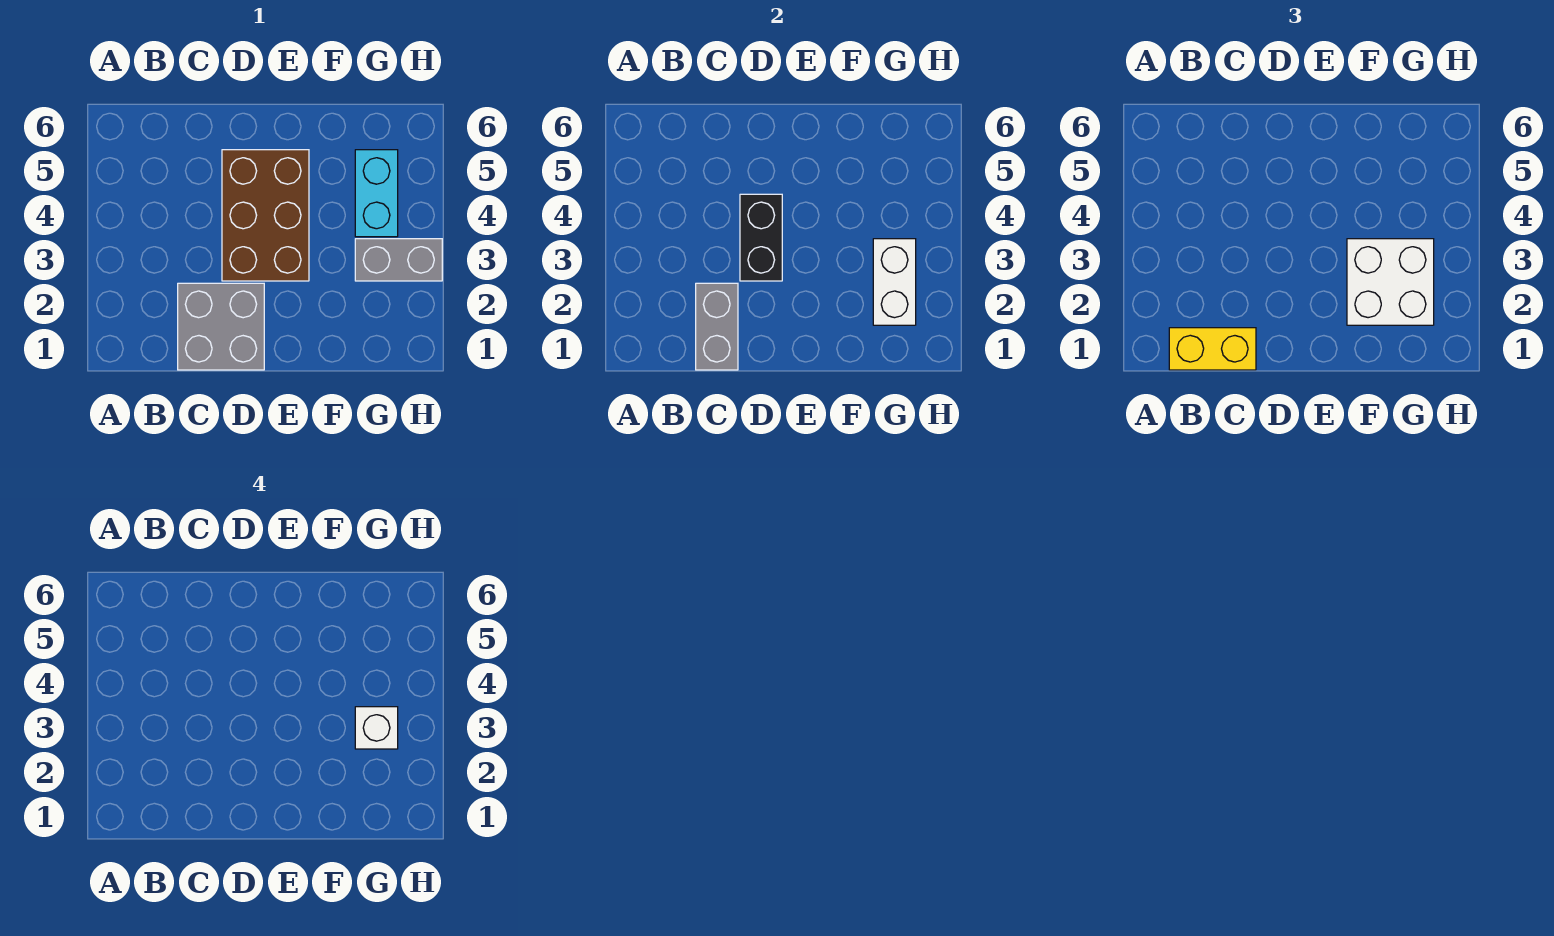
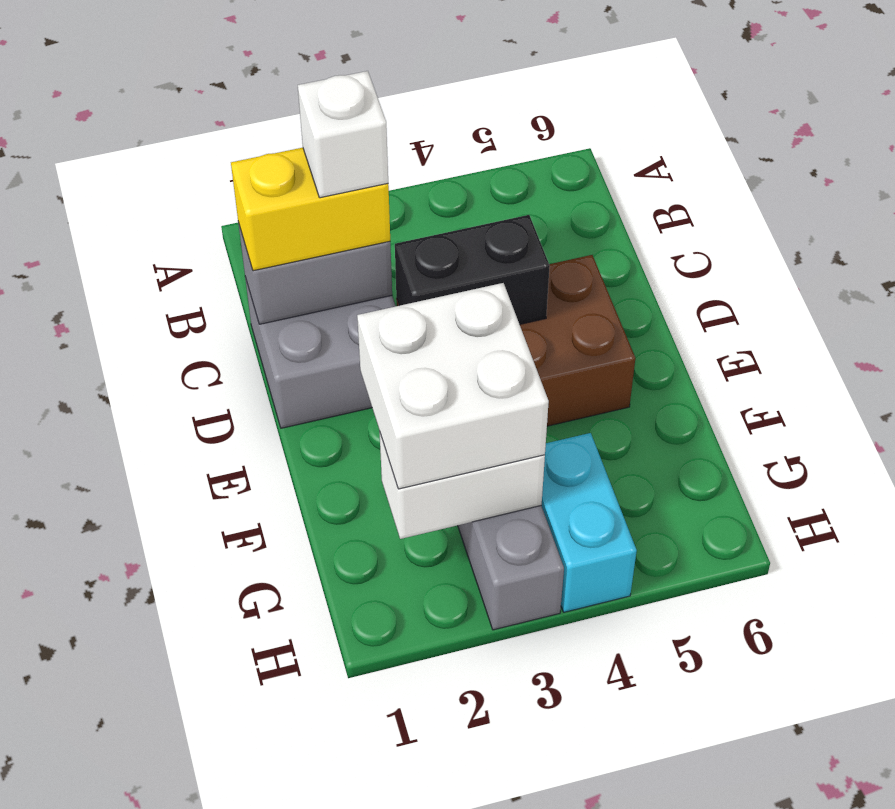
yellow 1x2 brick [1169,328,1256,370] -> yellow 1x2 brick turned to [231,148,390,271]
white 1x1 brick [355,707,398,749] -> white 1x1 brick moved to [298,71,388,198]
cyan 1x2 brick [355,150,398,237] -> cyan 1x2 brick turned to [541,433,637,612]

